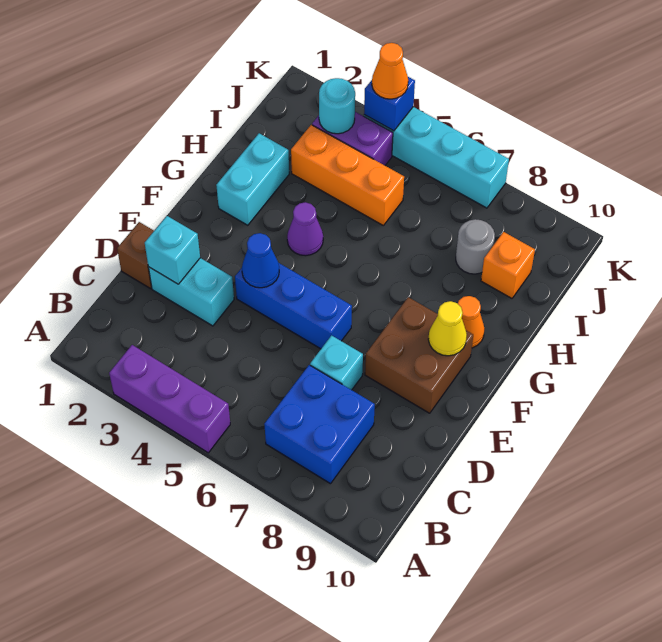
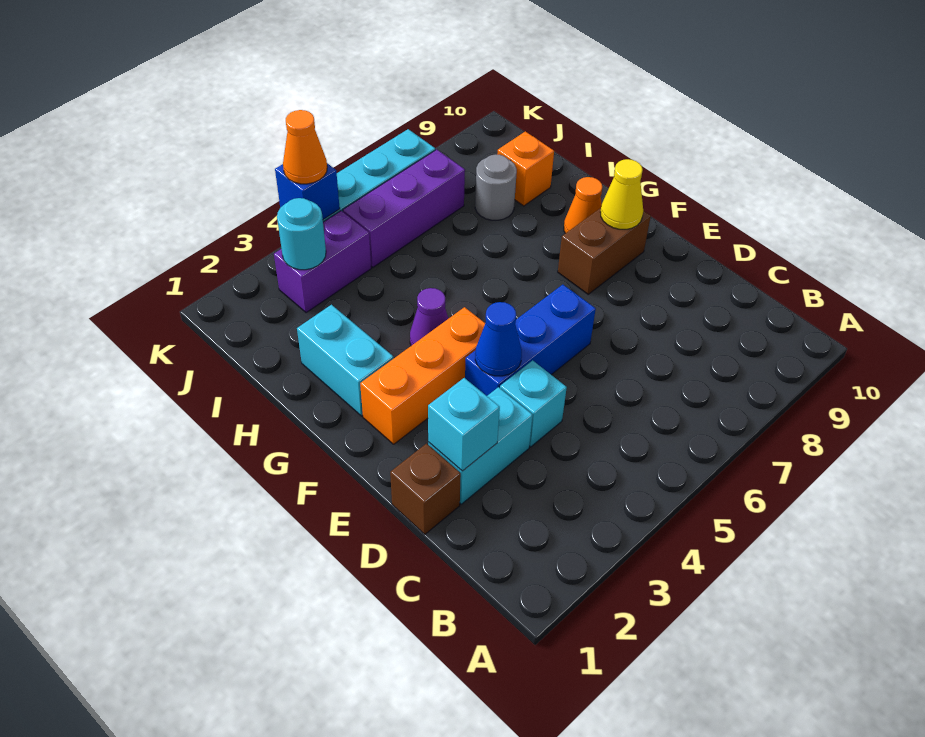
purple 1x3 brick [109,345,230,453] -> purple 1x3 brick moved to [343,150,465,267]
blue 2x2 brick [264,365,375,484] -> none
cyan 1x1 brick [310,336,363,390] -> cyan 1x1 brick moved to [500,360,567,447]
brown 2x2 brick [365,297,473,413] -> brown 1x2 brick [558,208,651,294]
orange 1x3 brick [291,125,404,225] -> orange 1x3 brick moved to [360,307,485,444]

